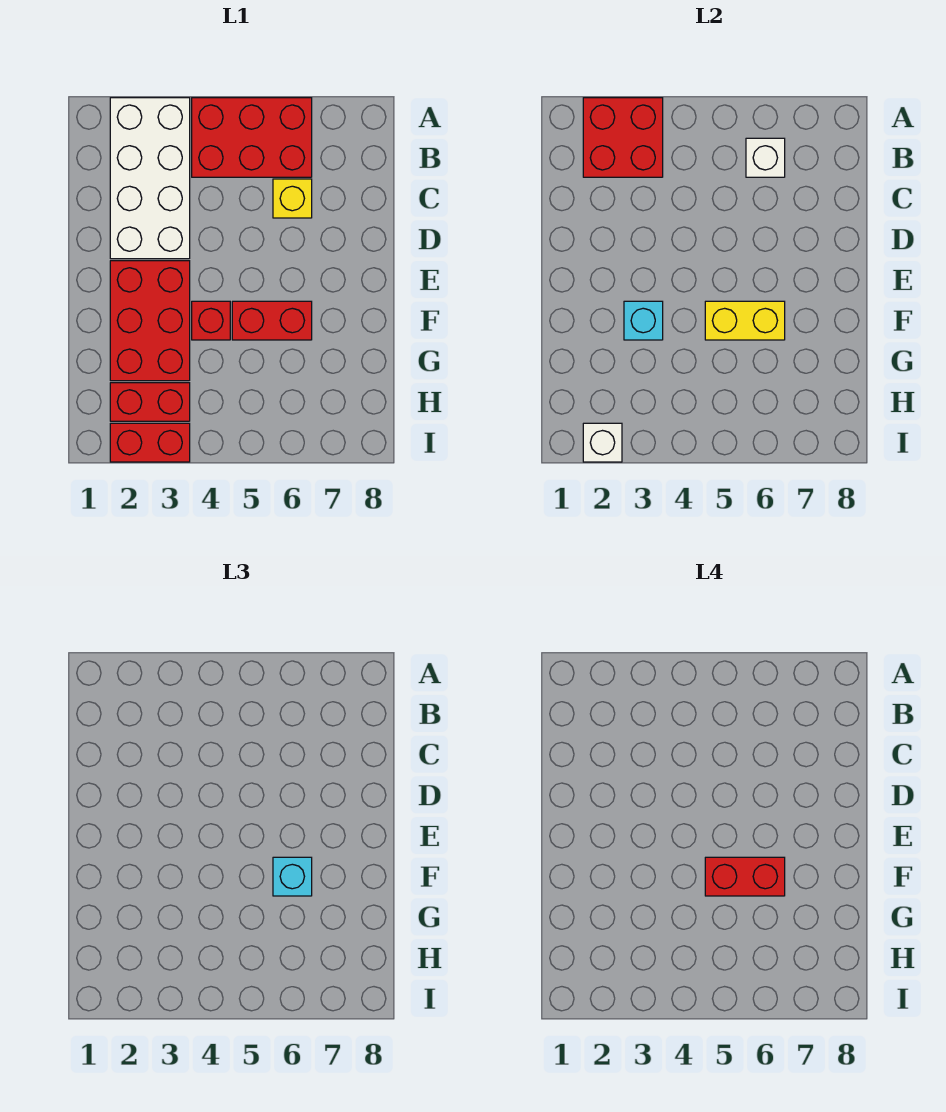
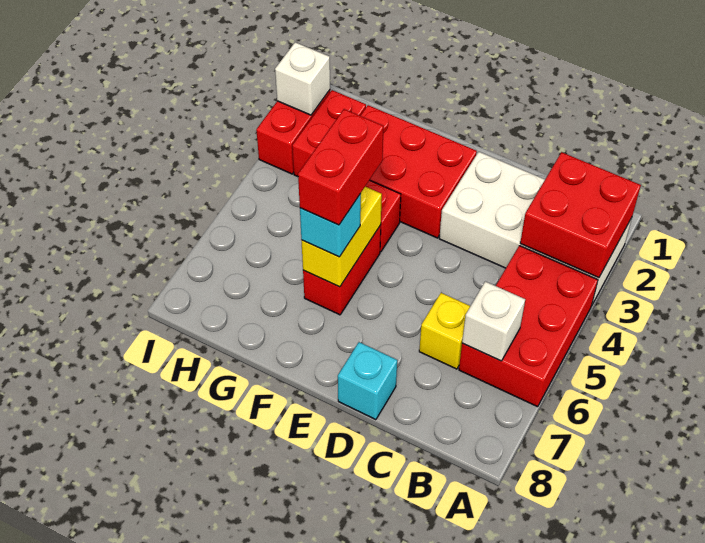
cyan 1x1 brick [624,301,663,340] -> cyan 1x1 brick moved to [338,342,397,420]

